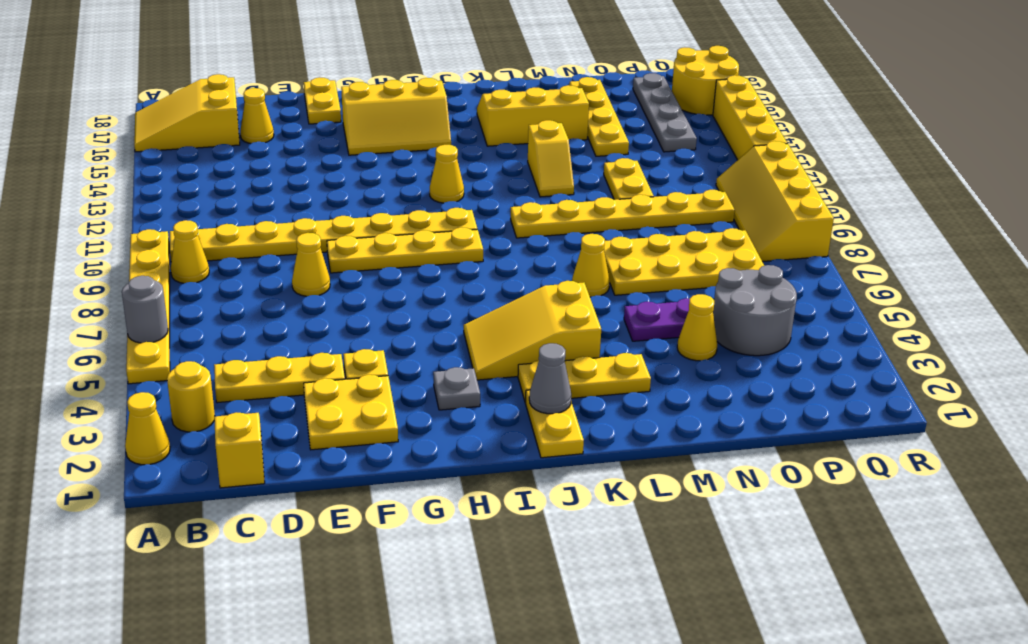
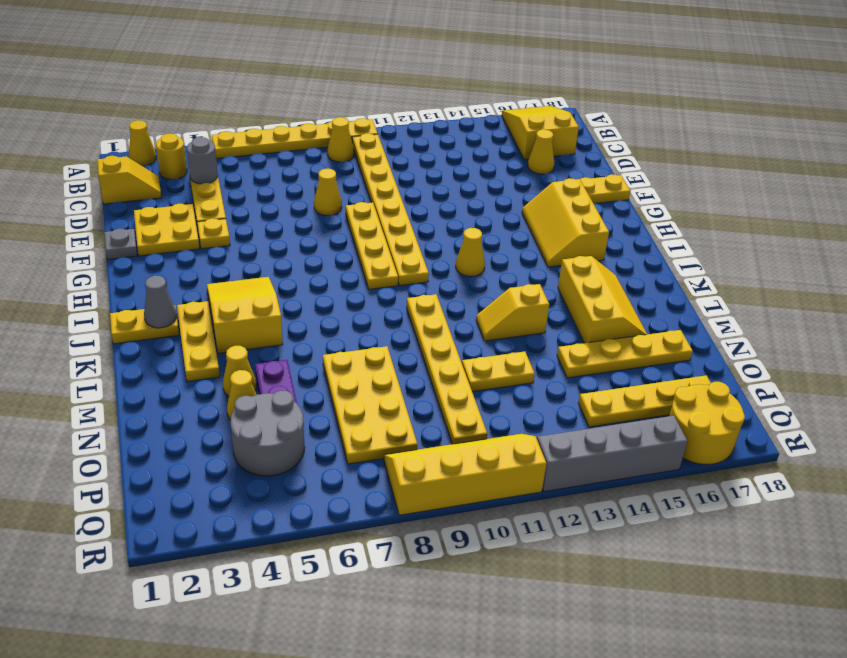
grey 1x1 round brick [122,276,168,343] -> grey 1x1 round brick moved to [187,137,218,184]
grey 1x1 plate [433,367,480,410] -> grey 1x1 plate moved to [104,229,137,260]
yellow 1x1 cone [572,234,610,297] -> yellow 1x1 cone moved to [223,346,256,396]
grey 1x4 plate [633,73,697,152] -> yellow 1x4 plate [578,375,711,427]
yellow 1x4 brick [713,75,787,160] -> grey 1x4 brick [537,416,687,492]

